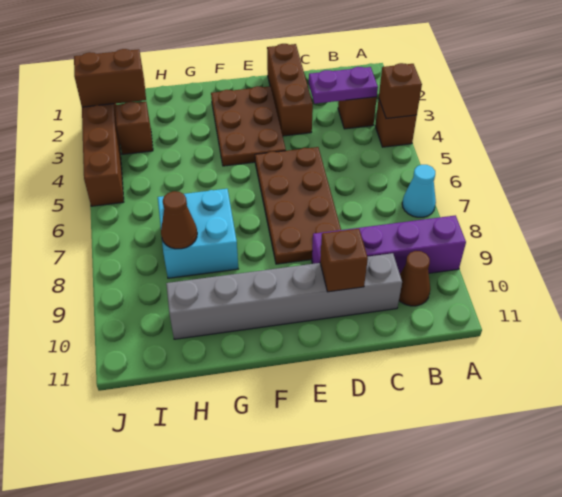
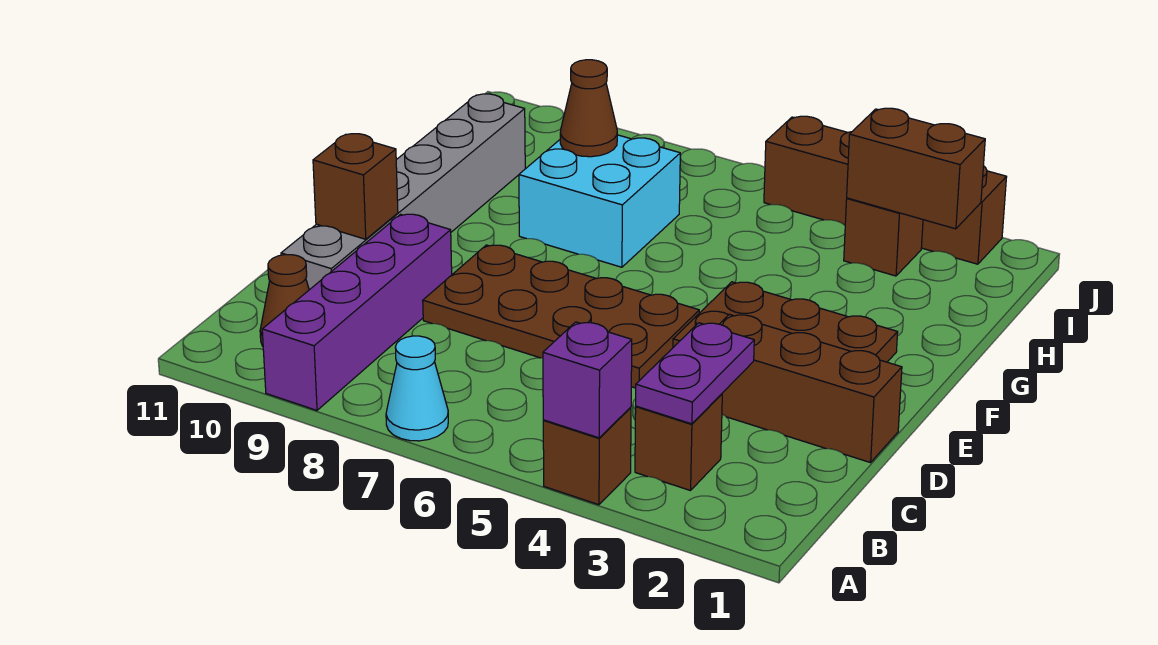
brown 1x1 brick [379,63,422,119] -> purple 1x1 brick [543,322,632,438]
brown 1x2 brick [74,49,146,107] -> brown 1x2 brick turned to [847,108,985,229]

